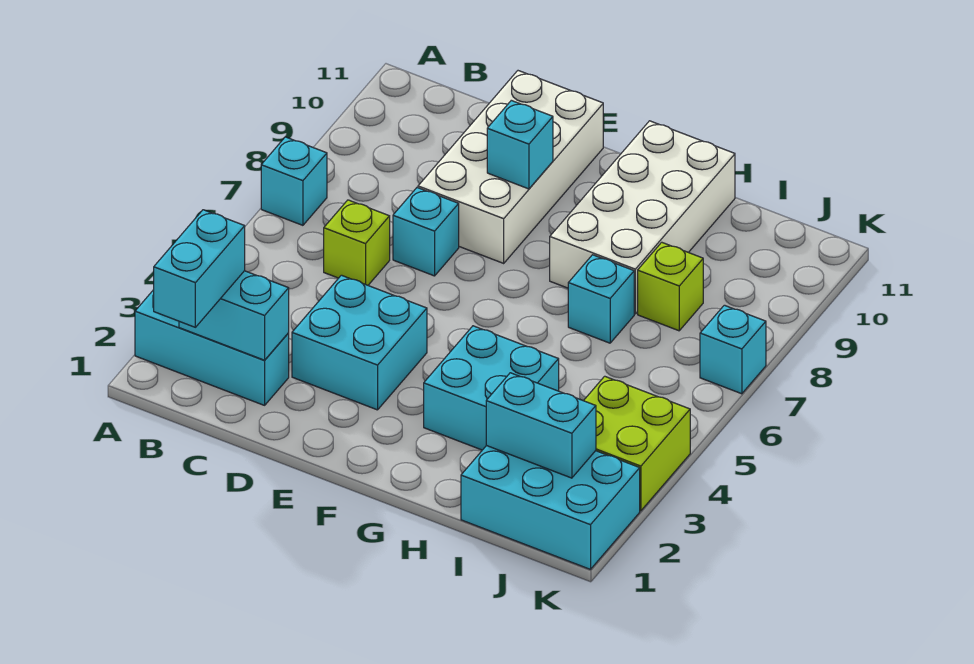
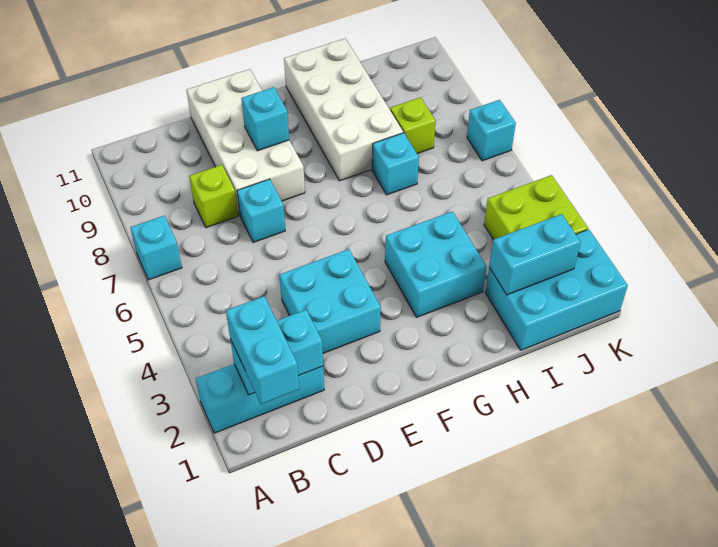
lime 1x1 brick [324,200,390,285] -> lime 1x1 brick moved to [189,165,238,228]

